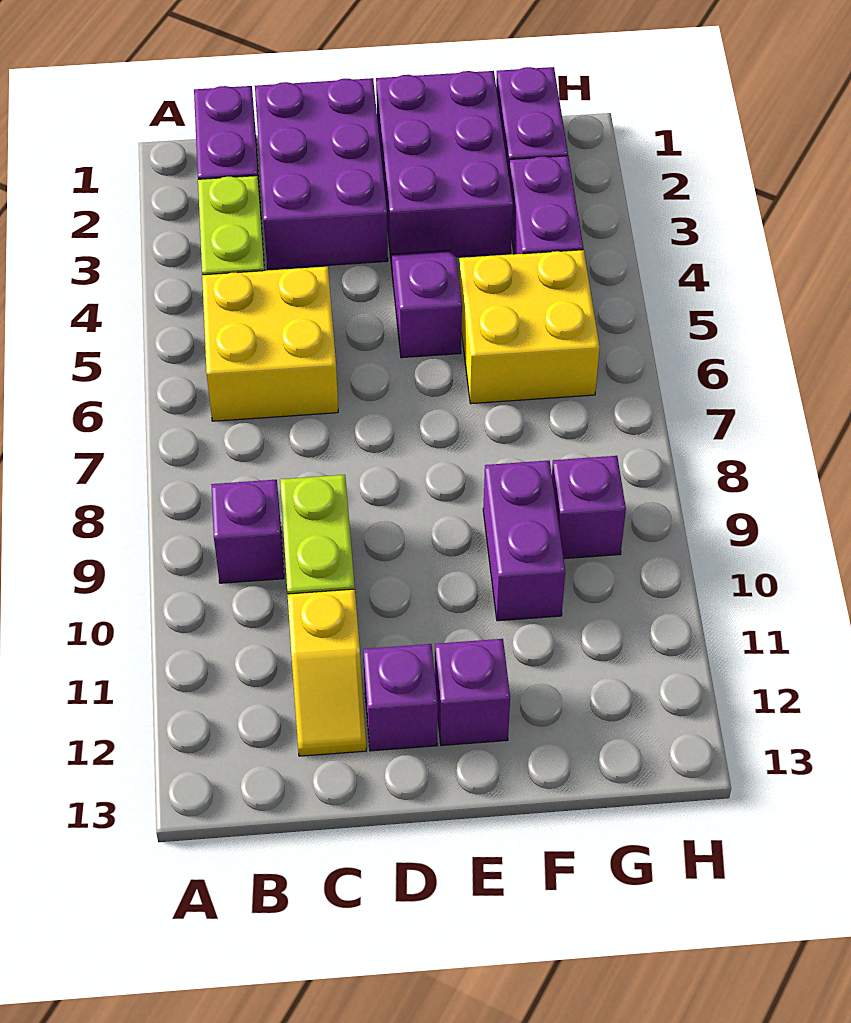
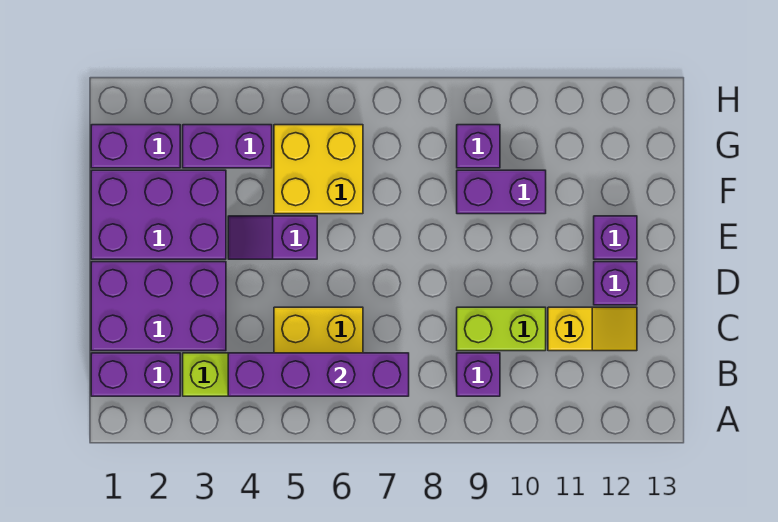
none -> purple 1x4 brick [228,353,409,396]

